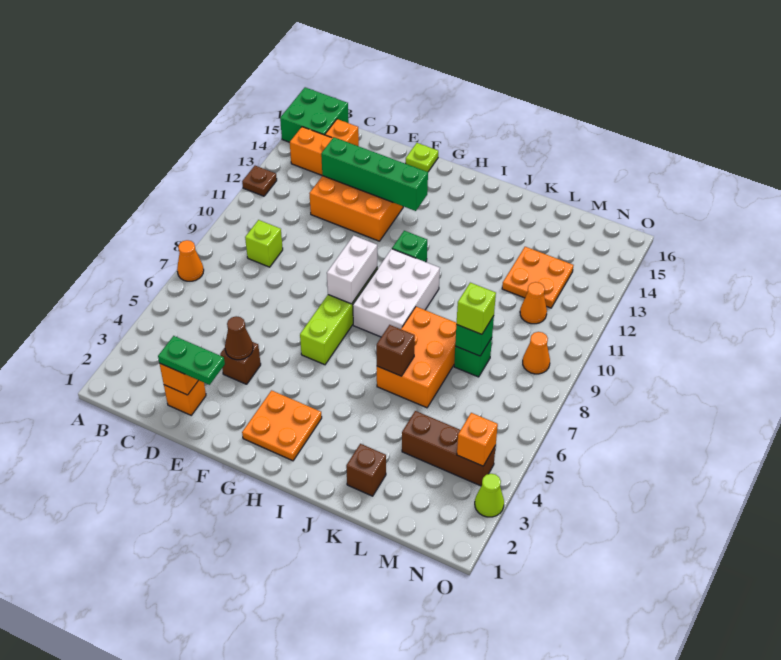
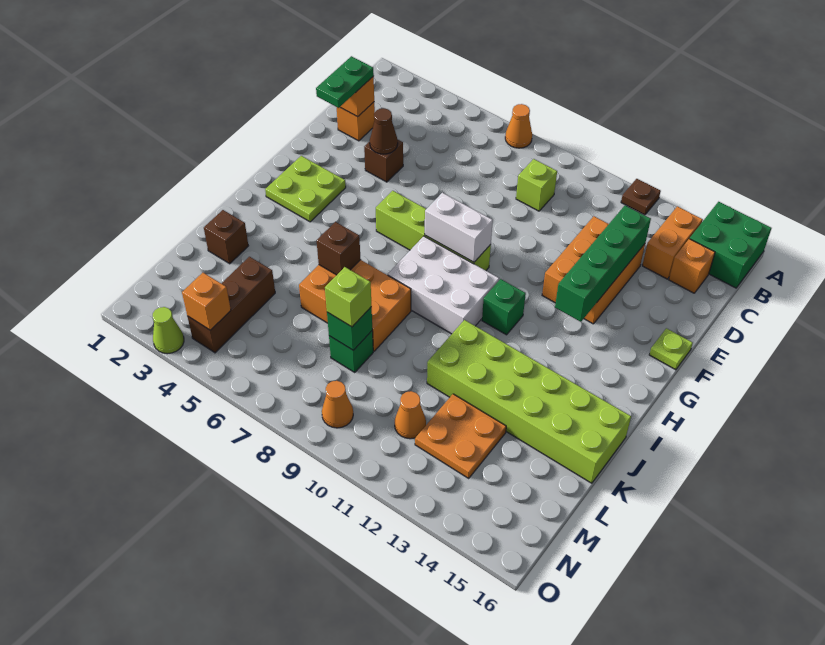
orange 2x2 plate [242,390,322,461] -> lime 2x2 plate [265,156,346,222]
none -> lime 2x6 brick [427,320,631,483]

